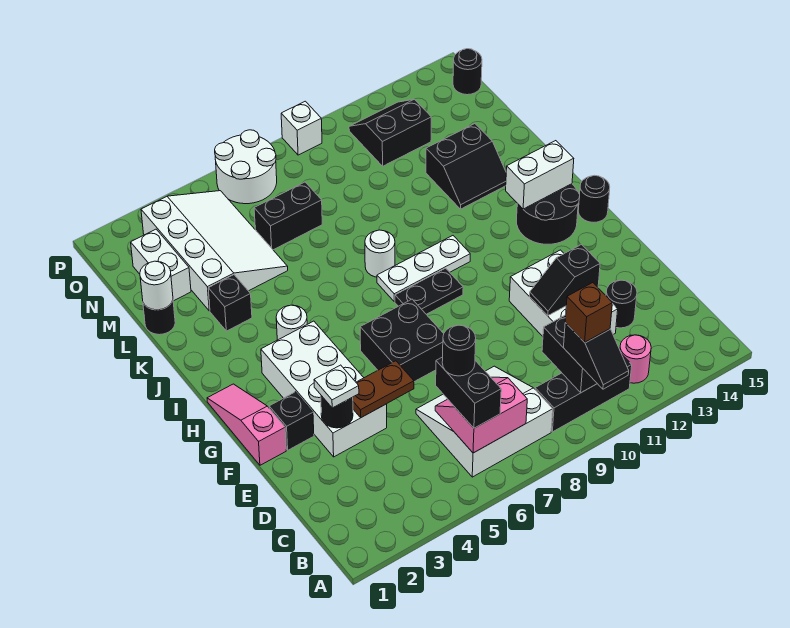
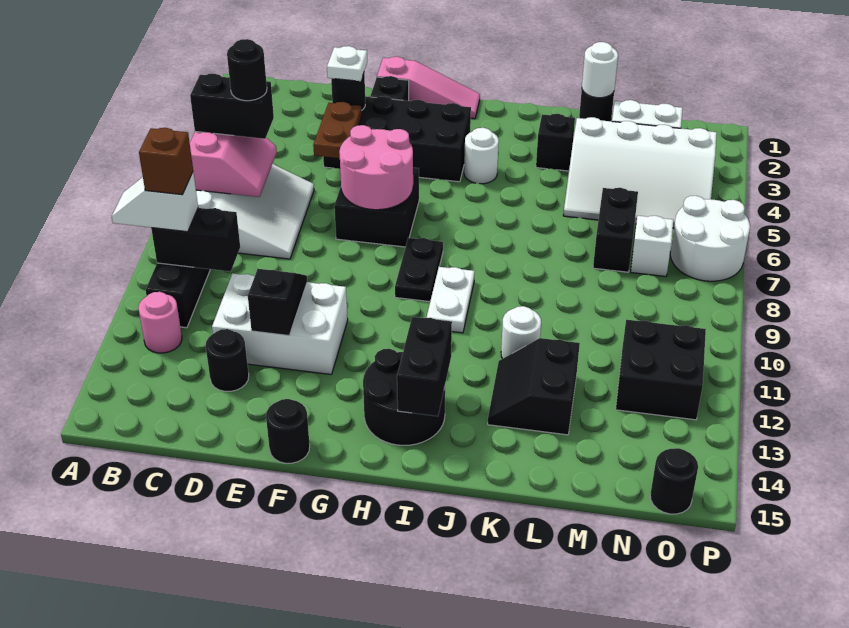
black 1x2 slope [563,323,629,389] -> white 1x2 slope [112,172,198,232]
white 2x4 brick [261,321,387,457] -> black 2x4 brick [323,96,471,182]
none -> pink 2x2 round brick [339,125,413,210]
black 1x1 round brick [578,175,610,222] -> black 1x1 round brick moved to [266,399,310,463]
white 1x3 plate [377,236,470,302] -> white 1x2 plate [427,267,475,333]
white 1x2 brick [506,141,574,209] -> black 1x2 brick [397,317,452,416]
white 1x1 round brick [365,230,395,277] -> white 1x1 round brick moved to [501,306,541,359]
black 2x2 slope [349,99,431,166] -> black 2x2 brick [616,320,706,420]
white 1x1 brick [281,101,322,155] -> white 1x1 brick moved to [631,216,673,276]

